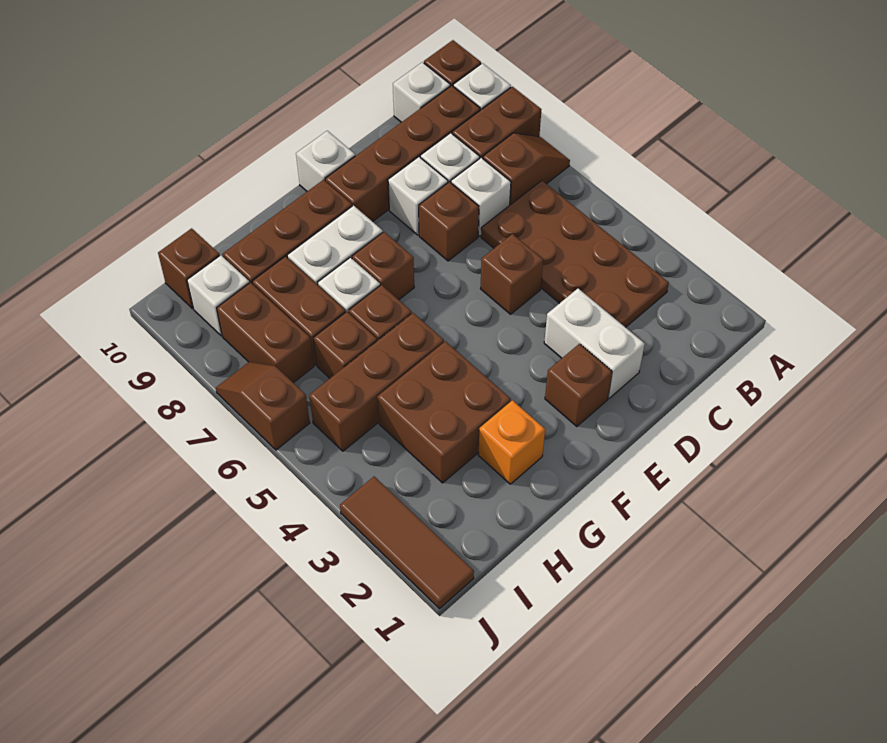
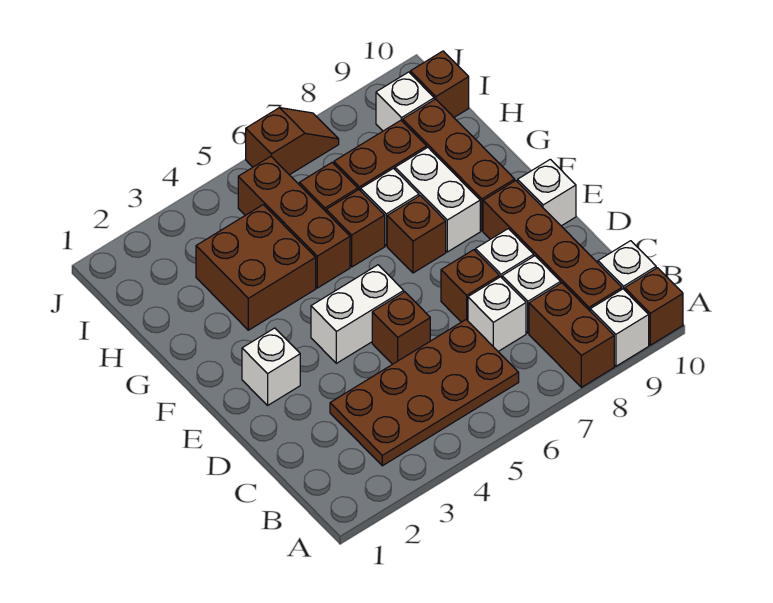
brown 1x2 slope [483,133,570,205] -> none
white 1x2 brick [544,289,645,398] -> white 1x2 brick moved to [311,265,404,363]
brown 1x1 brick [545,344,612,427] -> white 1x1 brick [242,328,300,405]
orange 1x1 brick [478,400,545,484] -> none
brown 1x2 brick [217,283,314,383] -> none
brown 1x3 tile [340,477,474,609] -> none

